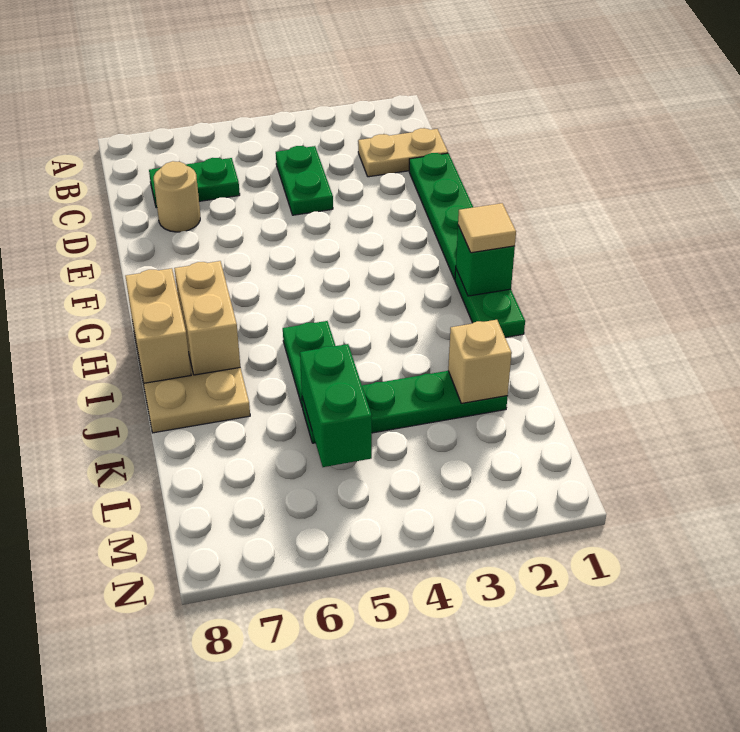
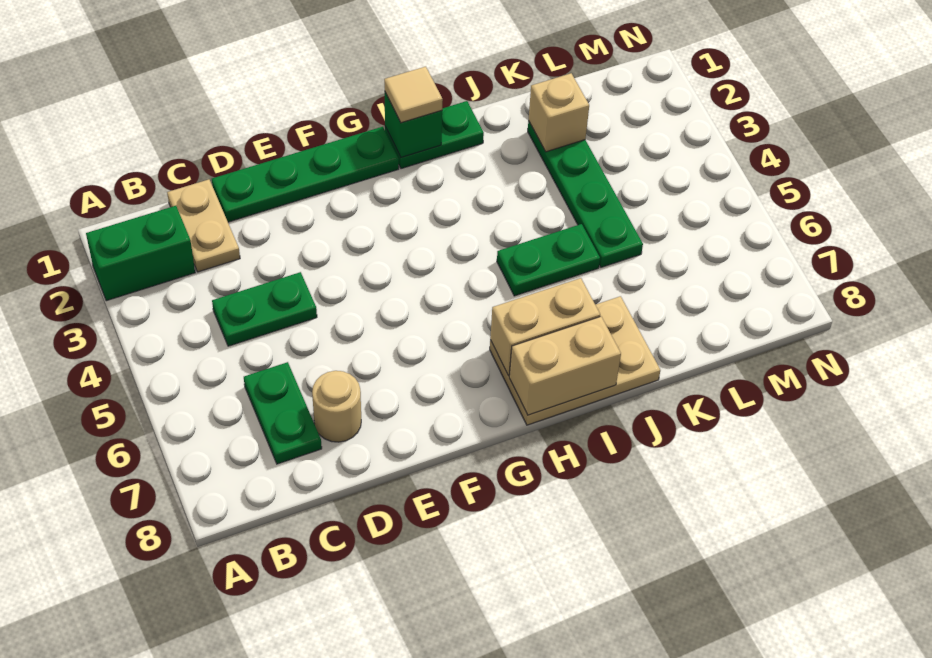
green 1x2 brick [300,344,372,467] -> green 1x2 brick moved to [86,206,195,301]

